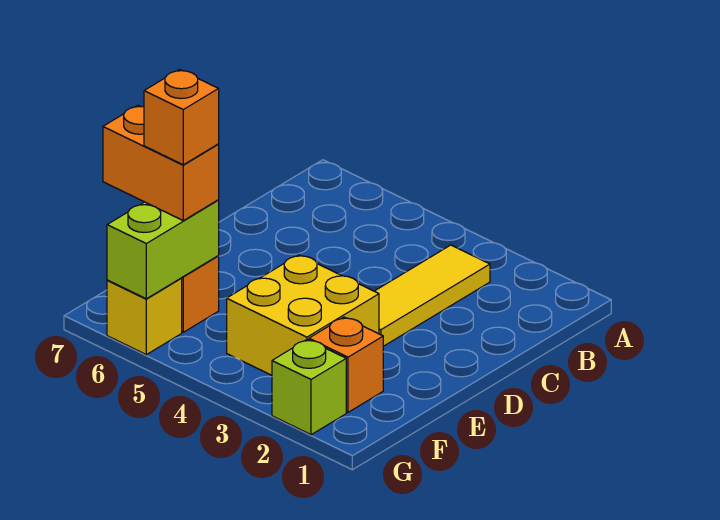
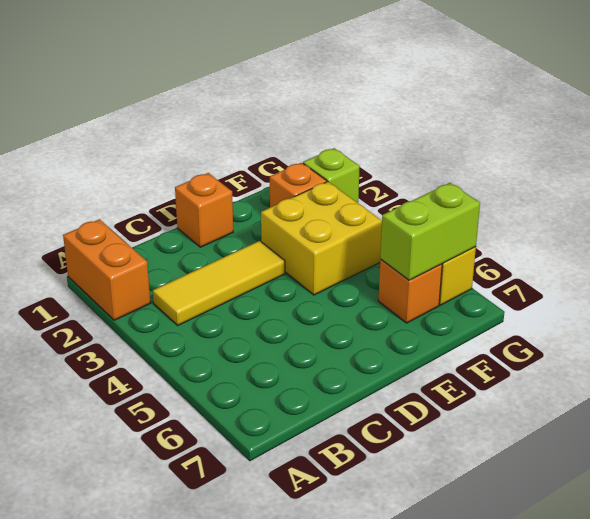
orange 1x2 brick [103,105,219,221] -> orange 1x2 brick moved to [63,219,150,320]
orange 1x1 brick [144,69,219,165] -> orange 1x1 brick moved to [175,173,233,247]

